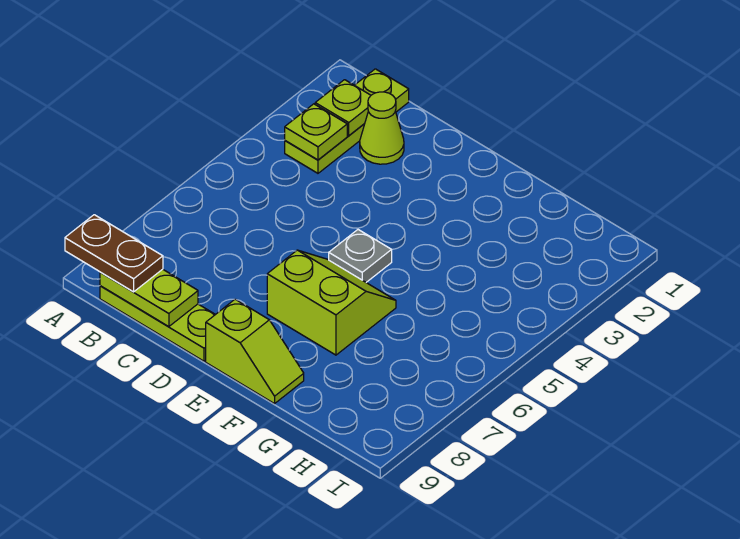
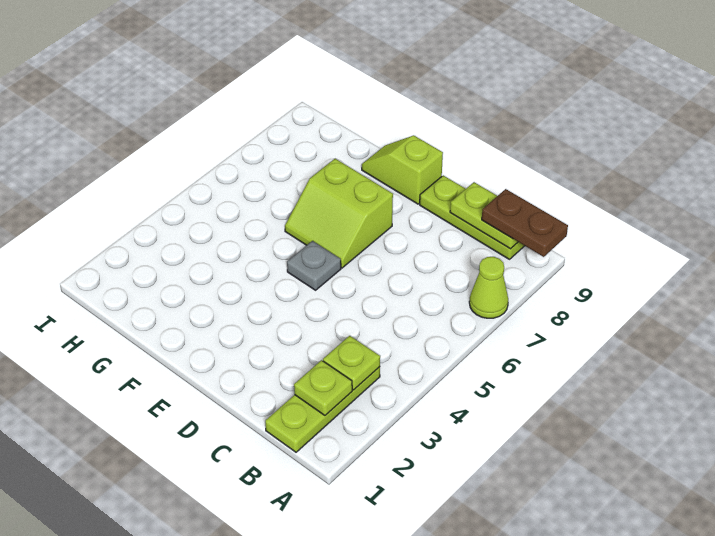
lime 1x1 cone [360,92,404,164] -> lime 1x1 cone moved to [469,257,508,318]

